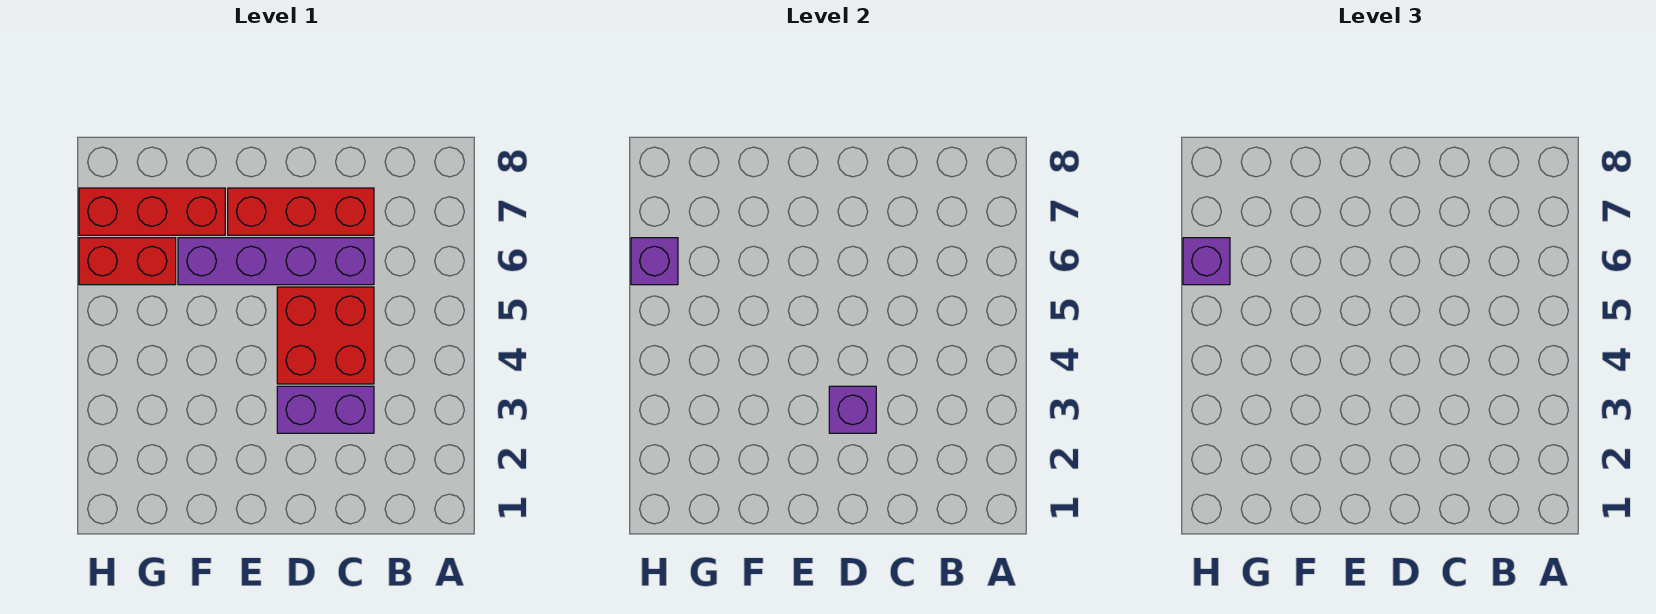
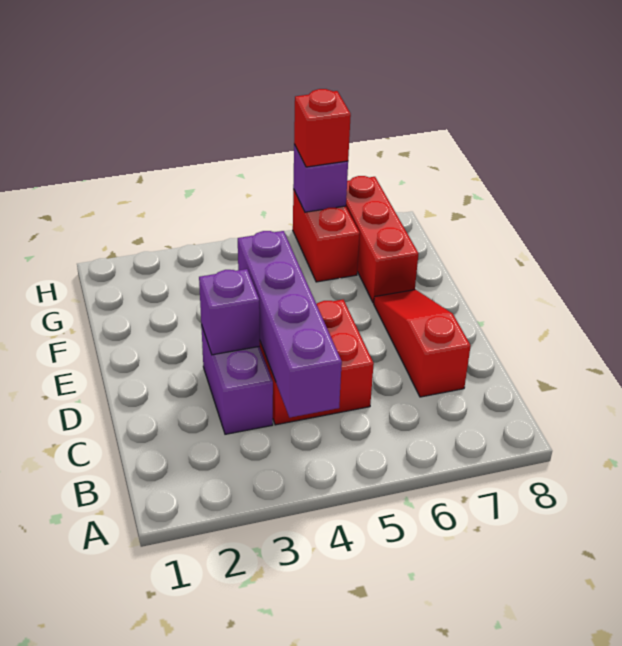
purple 1x4 brick [178,238,374,285] -> purple 1x4 brick moved to [238,231,342,417]
red 1x3 brick [228,188,374,235] -> red 1x3 slope [374,290,471,397]
purple 1x1 brick [1183,238,1230,285] -> red 1x1 brick [294,89,351,167]

